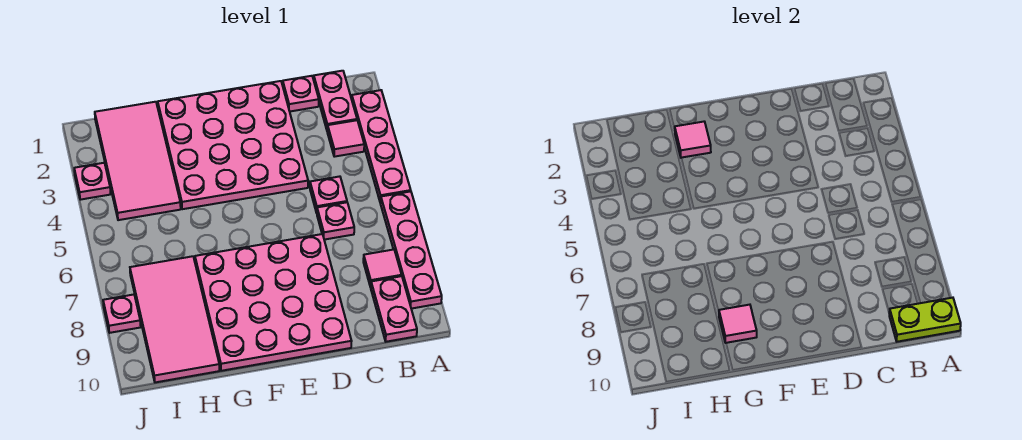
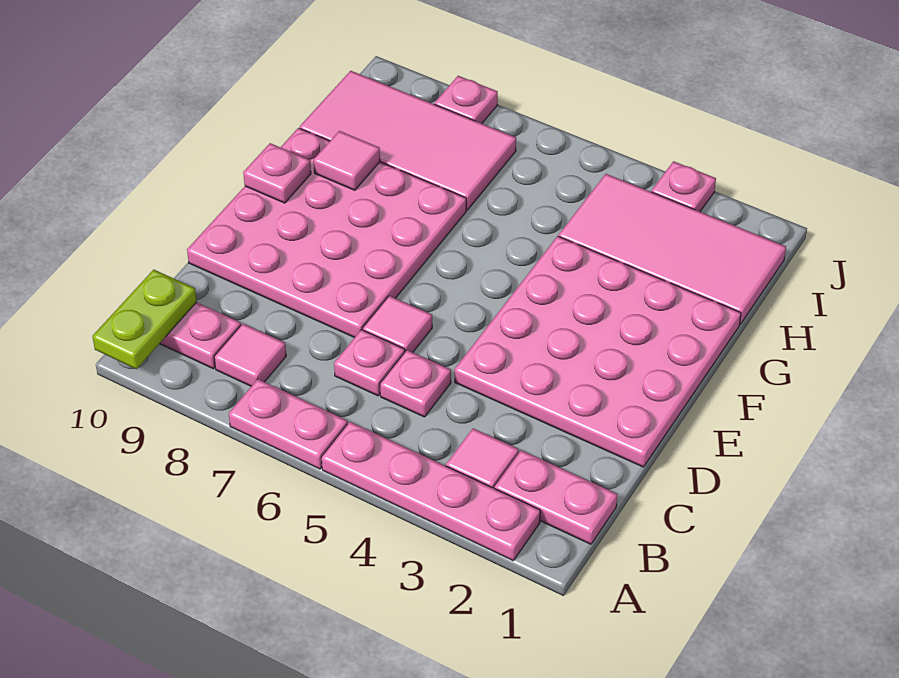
pink 1x4 plate [380,191,442,309] -> pink 1x2 plate [229,379,348,469]
pink 1x1 plate [283,76,319,111] -> pink 1x1 plate moved to [243,143,311,203]
pink 1x1 tile [675,122,711,158] -> pink 1x1 tile moved to [363,296,432,352]

